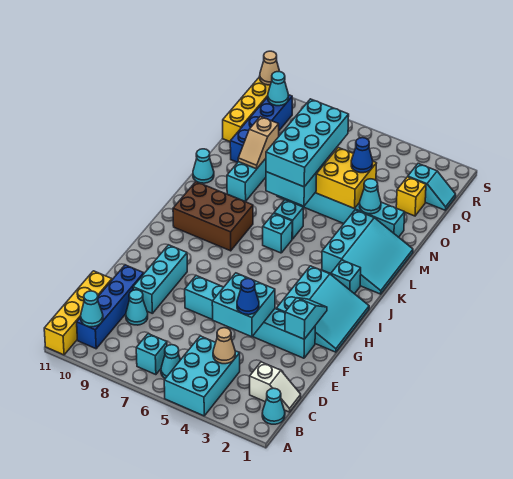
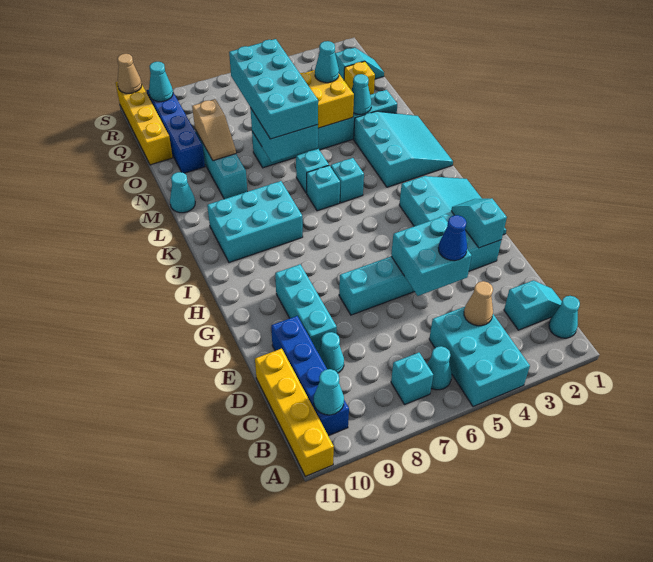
white 1x2 slope [250,362,301,412] -> cyan 1x2 slope [504,280,562,330]
cyan 1x1 brick [331,260,361,294] -> cyan 1x1 brick moved to [331,158,364,203]
brown 2x3 brick [173,182,253,251] -> cyan 2x3 brick [207,181,303,263]
blue 1x1 cone [351,138,373,173] -> cyan 1x1 cone [315,41,339,83]

